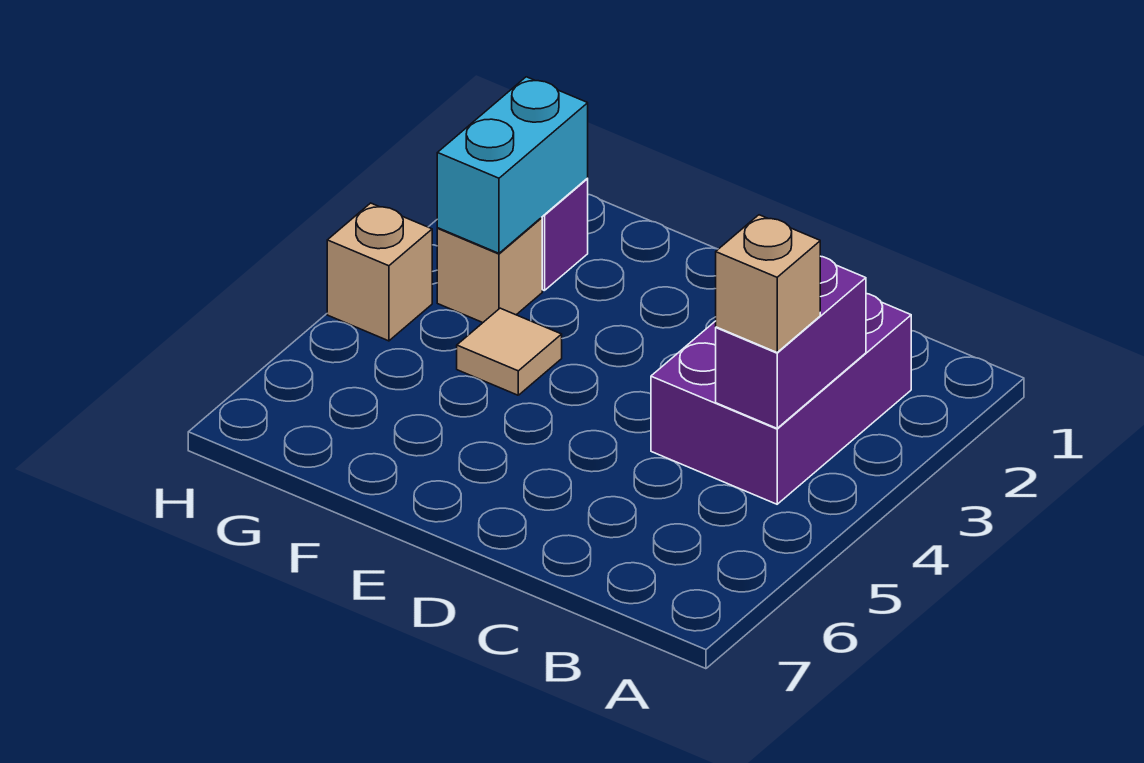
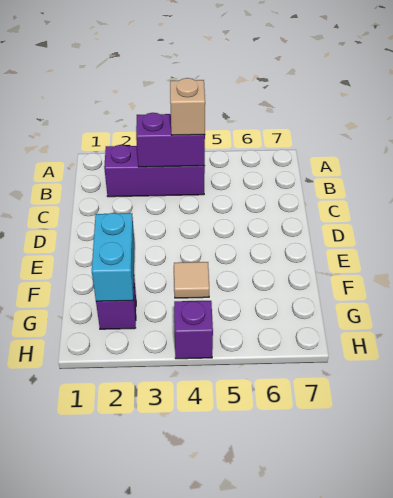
purple 2x3 brick [651,294,911,504] -> purple 1x3 brick [104,145,205,197]
cyan 1x2 brick [437,77,588,253] -> cyan 1x2 brick turned to [92,213,135,301]
tan 1x1 brick [437,217,542,323] -> none
tan 1x1 brick [327,203,432,341] -> purple 1x1 brick [174,301,213,359]

